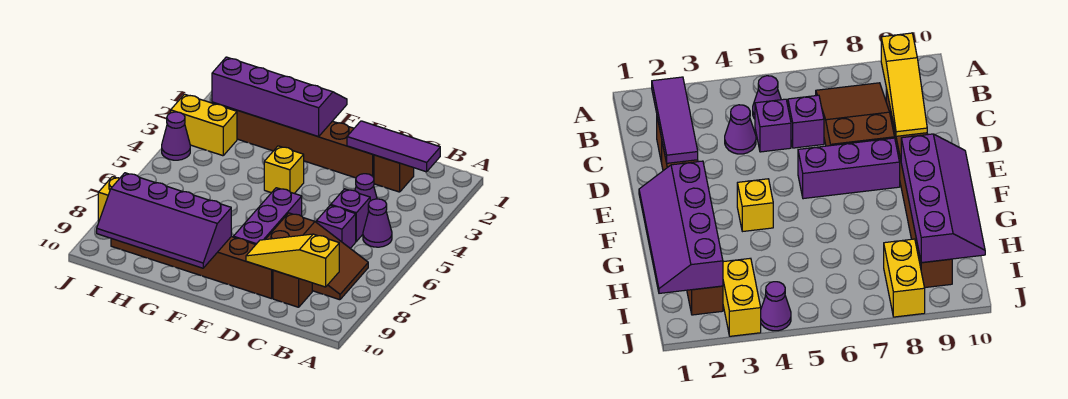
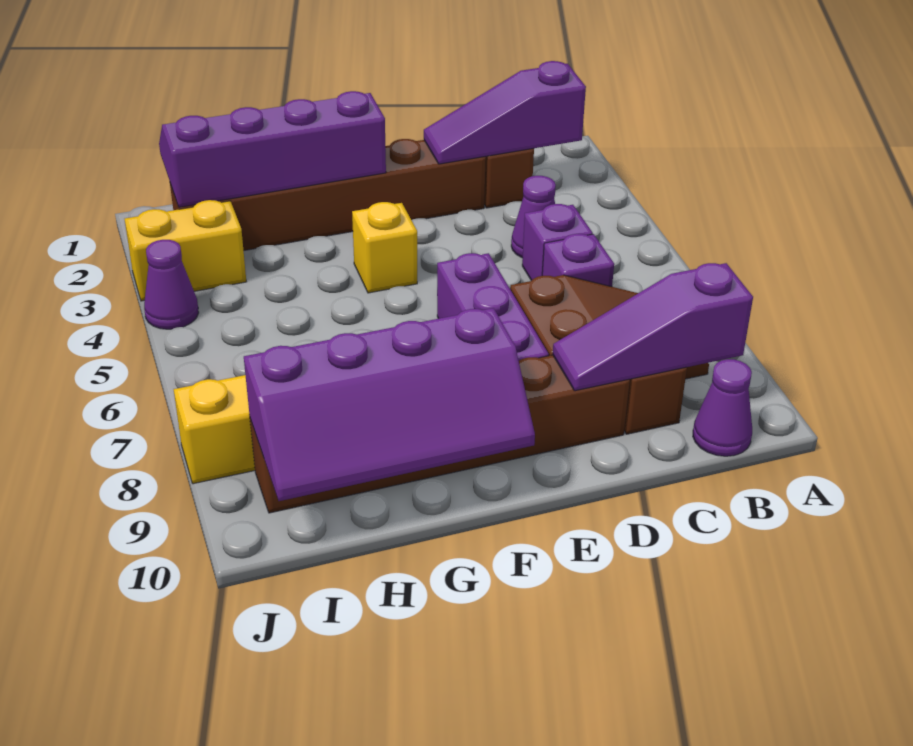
purple 1x3 tile [347,121,440,172] -> purple 1x3 slope [424,61,586,164]
purple 1x1 cone [363,199,392,247] -> purple 1x1 cone moved to [693,359,752,456]
yellow 1x3 slope [246,234,339,287] -> purple 1x3 slope [553,263,753,391]

